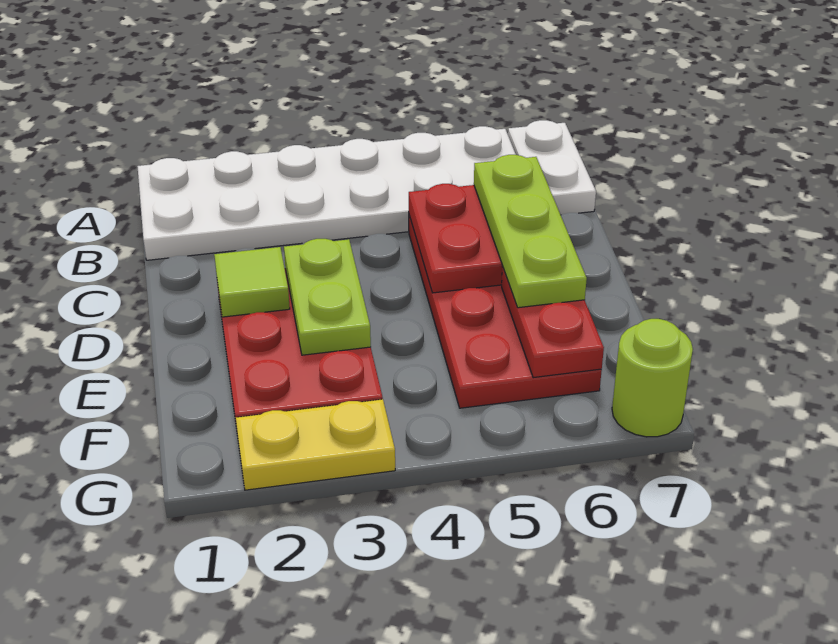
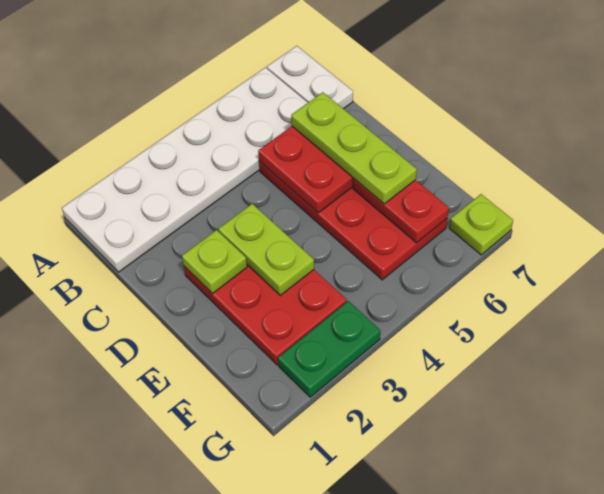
lime 1x1 tile [214,247,290,317] -> lime 1x1 plate [182,230,247,294]
yellow 1x2 plate [236,399,395,490] -> green 1x2 plate [278,301,380,397]
lime 1x1 round brick [612,319,693,437] -> lime 1x1 plate [449,194,513,255]

